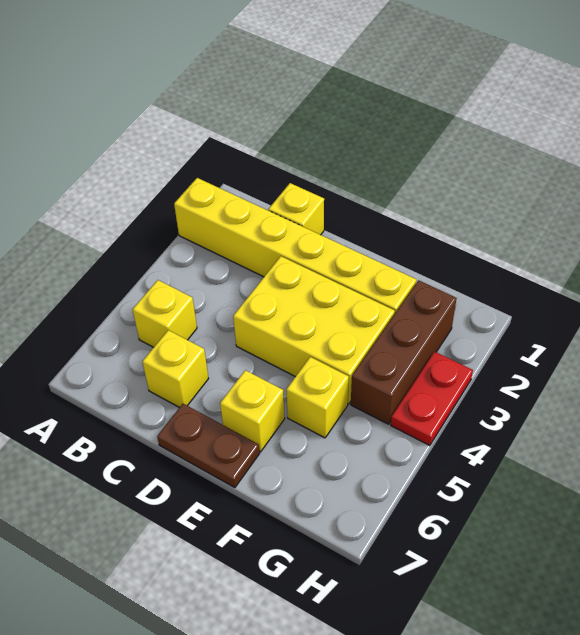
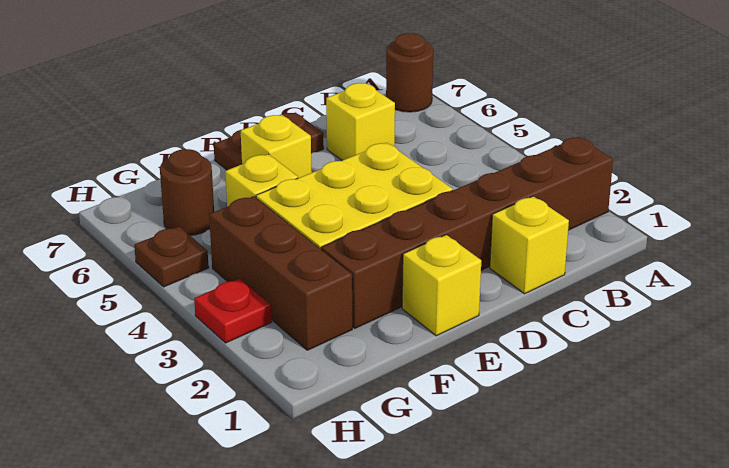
yellow 1x6 brick [174,178,416,313] -> brown 1x6 brick [321,137,613,328]
none -> brown 1x1 round brick [386,33,433,112]
yellow 1x1 brick [133,280,197,347] -> yellow 1x1 brick moved to [402,235,481,336]
none -> brown 1x1 round brick [160,149,214,235]
red 1x2 plate [391,352,473,446] -> red 1x1 plate [194,279,272,343]
none -> brown 1x1 plate [134,227,209,287]

